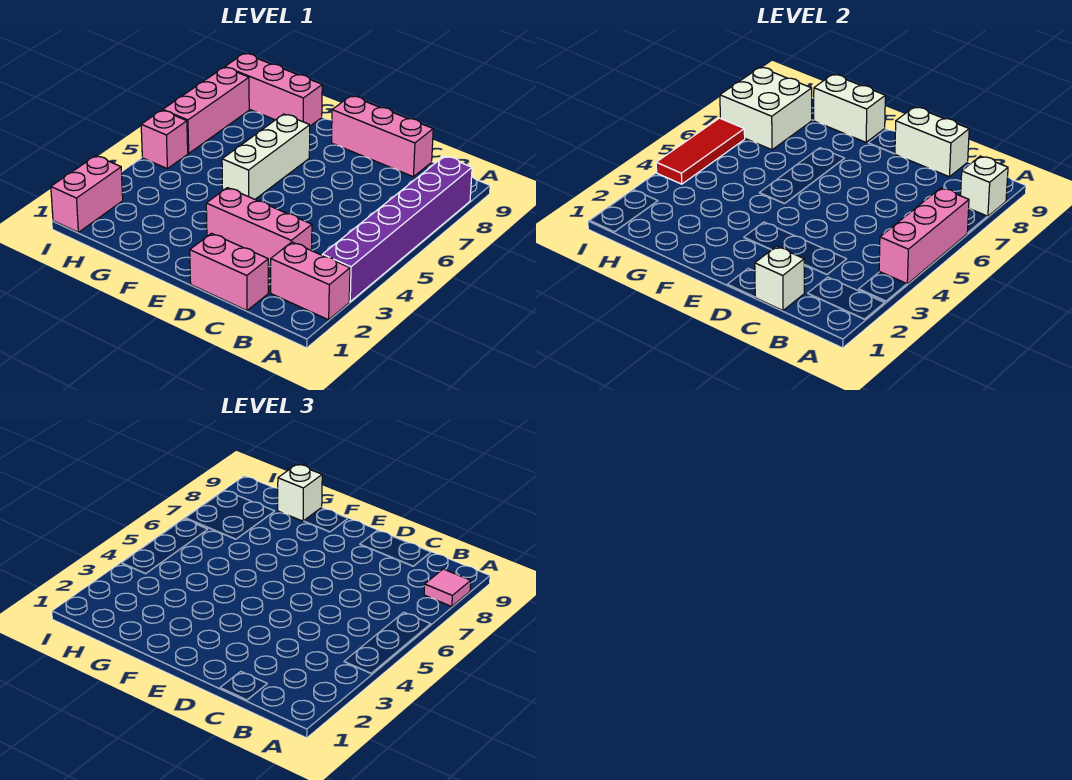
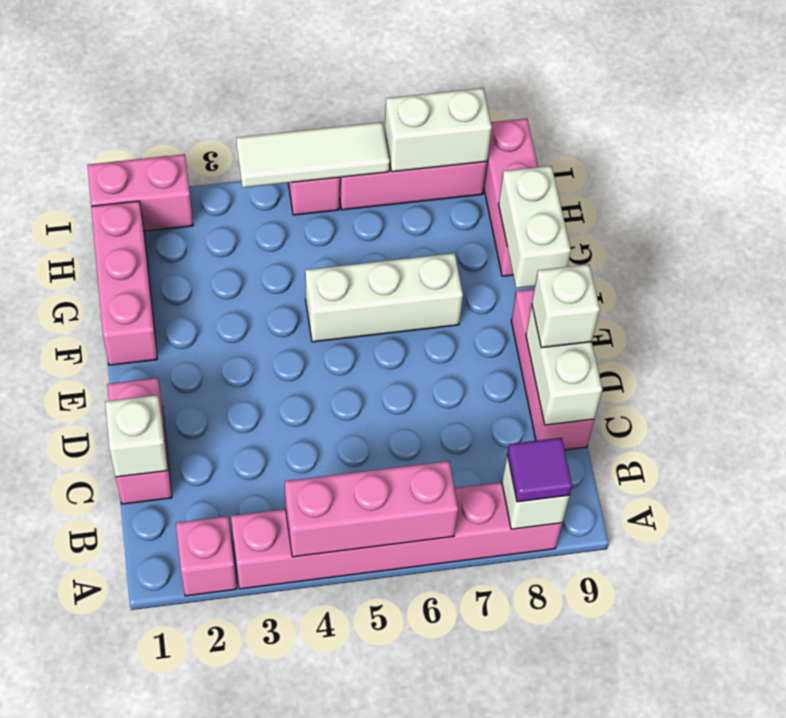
pink 1x2 brick [271,242,350,320] -> pink 1x1 brick [176,516,237,596]
purple 1x6 brick [322,156,472,302] -> pink 1x6 brick [231,482,562,589]
pink 1x1 tile [424,569,471,607] -> purple 1x1 tile [507,438,572,502]
pink 1x3 brick [206,188,312,266] -> pink 1x3 brick moved to [91,201,157,365]
white 1x1 brick [278,464,322,521] -> white 1x1 brick moved to [532,264,600,348]
white 2x2 brick [720,67,812,150] -> white 1x2 brick [385,88,492,172]
red 1x3 tile [656,118,745,184] -> white 1x3 tile [236,122,390,188]

